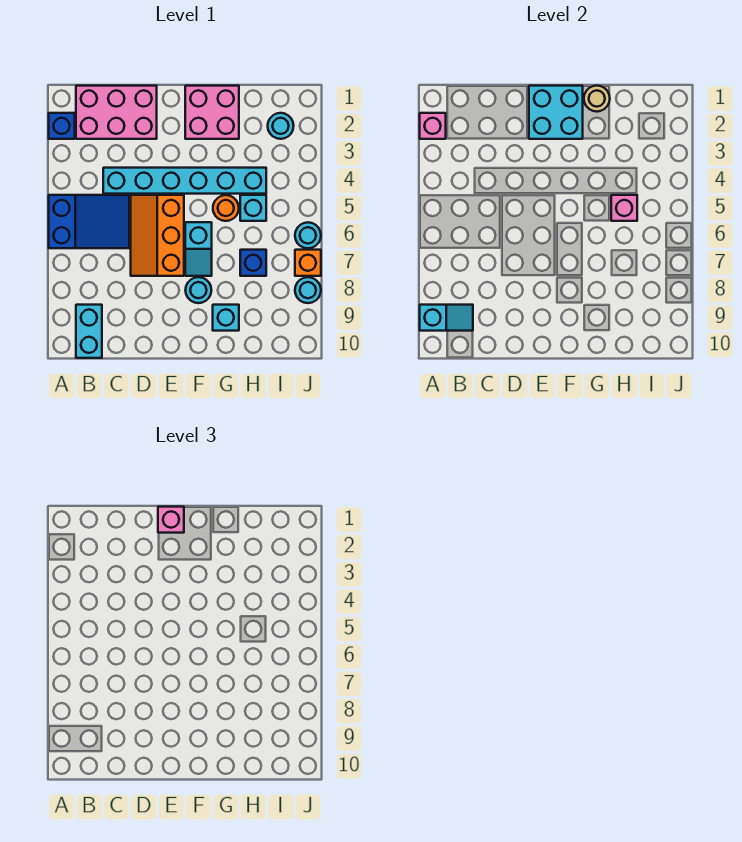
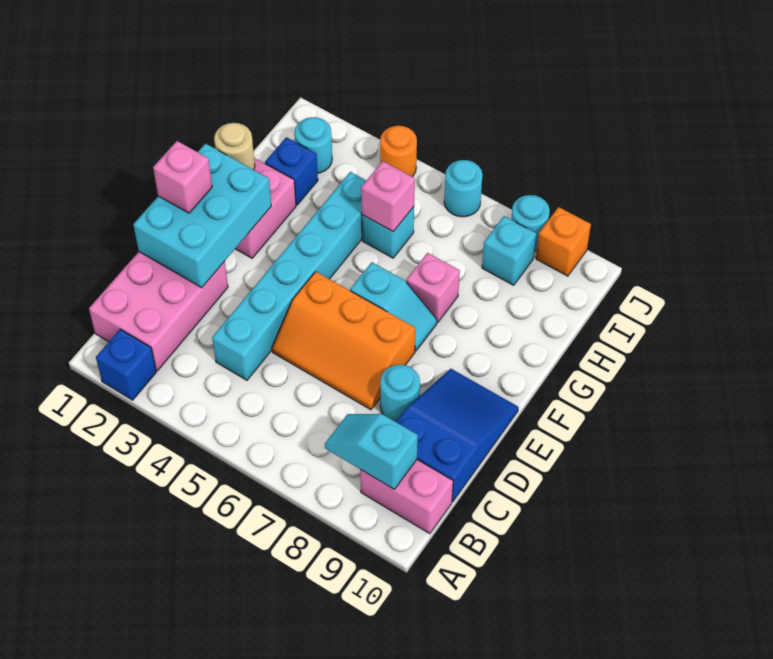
pink 1x1 brick [420,113,446,139] -> pink 1x1 brick moved to [406,253,460,323]
blue 2x3 slope [49,195,129,248] -> blue 2x3 slope moved to [397,369,519,502]
cyan 1x2 slope [420,305,473,331] -> cyan 1x2 slope turned to [325,414,418,489]
cyan 1x2 brick [76,305,102,358] -> pink 1x2 brick [360,460,453,534]
cyan 2x2 brick [529,86,583,139] -> cyan 2x3 brick [133,144,271,288]
cyan 1x1 round brick [185,277,211,303] -> cyan 1x1 round brick moved to [380,365,420,422]
orange 1x1 round brick [213,195,239,221] -> orange 1x1 round brick moved to [380,126,417,177]
cyan 1x1 brick [213,305,239,331] -> cyan 1x1 brick moved to [482,216,536,285]
blue 1x1 brick [240,250,266,276] -> blue 1x1 brick moved to [265,137,318,205]
orange 1x1 brick [295,250,321,276] -> orange 1x1 brick moved to [536,207,591,276]

